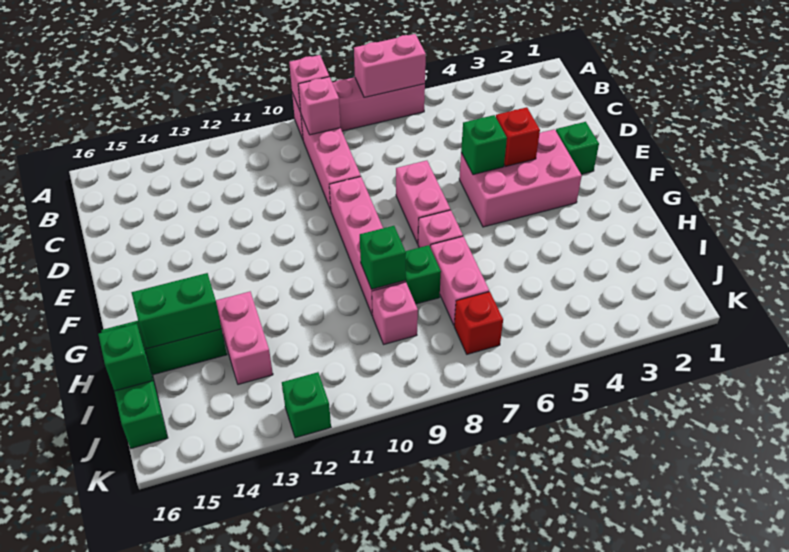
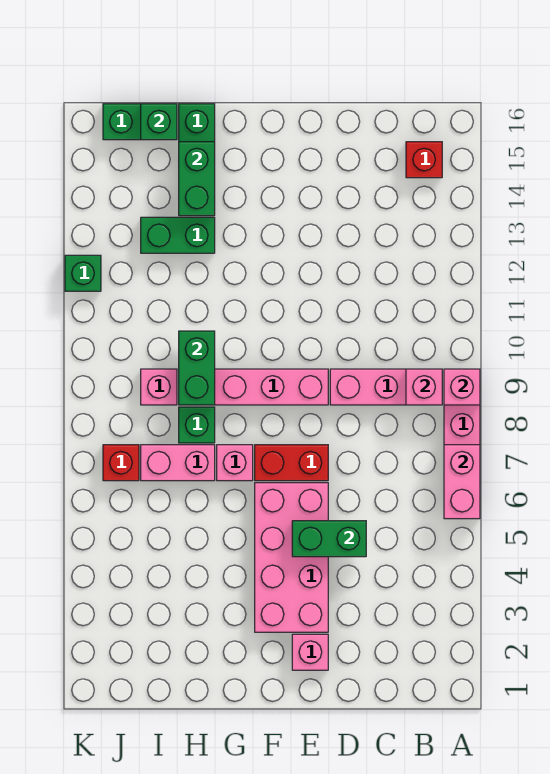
green 1x1 brick [556,122,599,174] -> pink 1x1 brick [292,634,328,670]
pink 2x3 brick [459,129,582,227] -> pink 2x4 brick [255,483,328,632]
red 1x1 brick [496,107,540,166] -> red 1x1 brick moved to [406,142,442,178]
green 1x1 brick [461,115,507,175] -> green 1x2 brick [292,521,366,557]
pink 1x2 brick [396,161,450,244] -> red 1x2 brick [255,445,328,481]
green 1x1 brick [360,226,406,289] -> green 1x2 brick [179,331,215,405]
pink 1x2 brick [216,292,273,384] -> green 1x2 brick [141,217,215,253]

